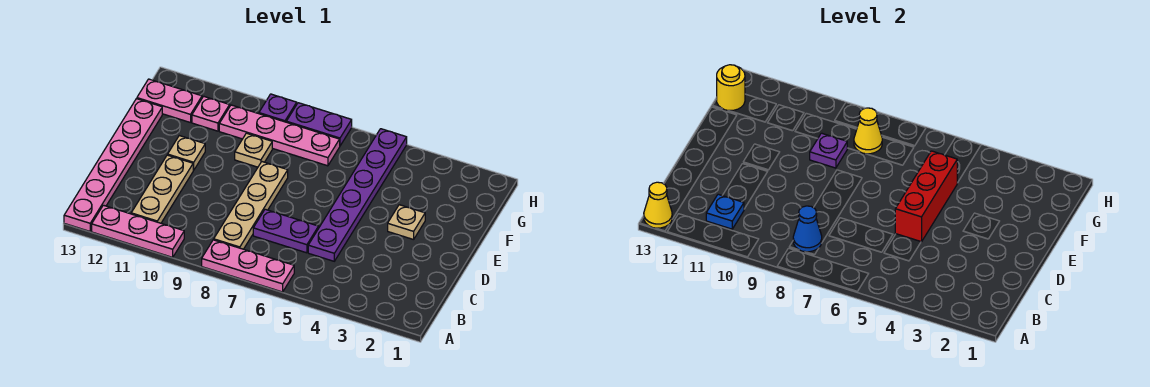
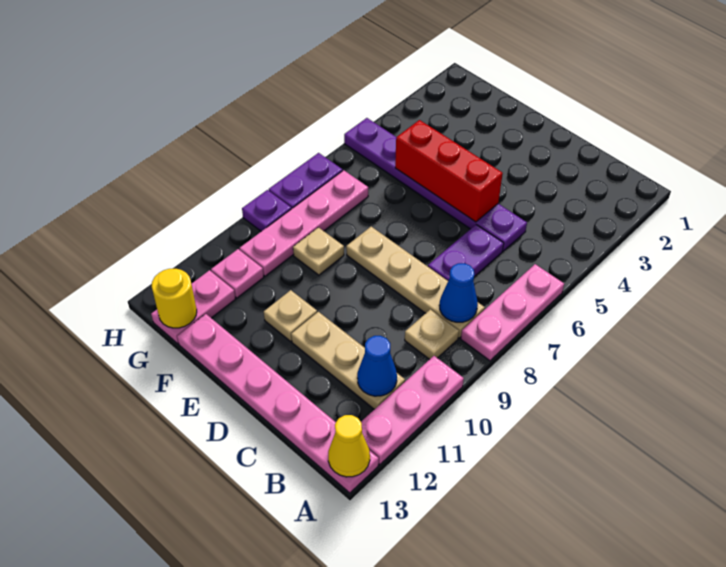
blue 1x1 plate [706,194,744,229] -> blue 1x1 cone [357,336,397,396]
tan 1x1 plate [388,205,425,240] -> tan 1x1 plate moved to [405,309,459,359]
purple 1x1 plate [810,133,847,168] -> none
yellow 1x1 cone [854,108,882,154] -> none

